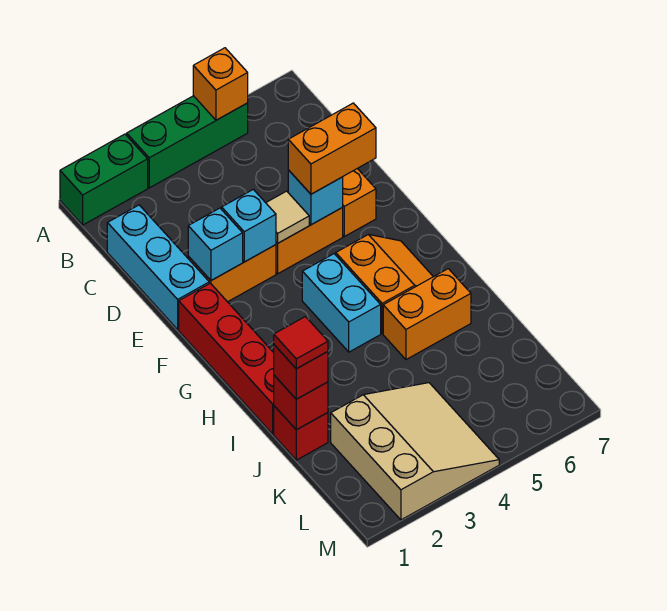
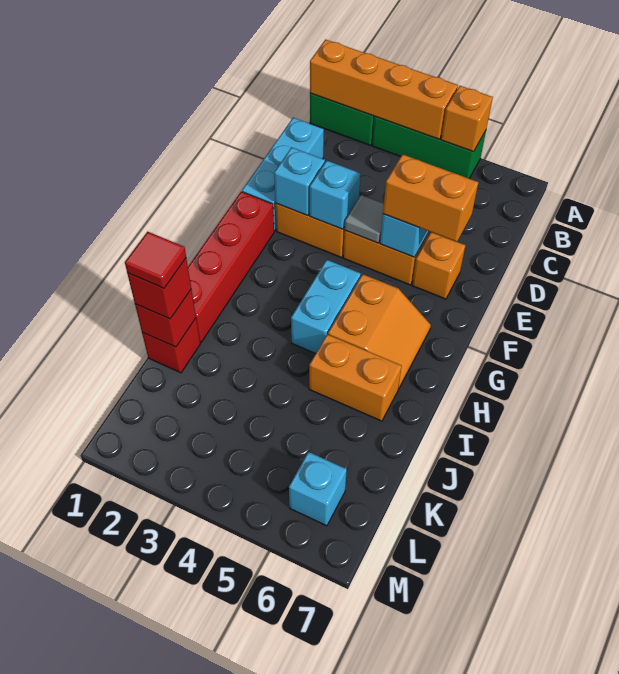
none -> orange 1x4 brick [310,40,458,139]
tan 1x1 tile [266,191,309,243] -> grey 1x1 tile [345,195,384,243]
tan 3x3 slope [331,383,499,520] -> none
none -> cyan 1x1 brick [289,452,347,526]

